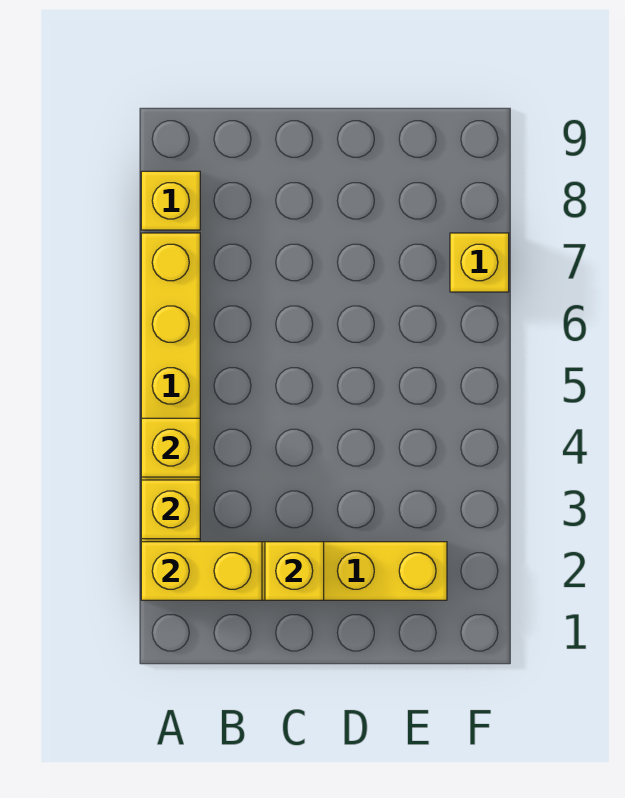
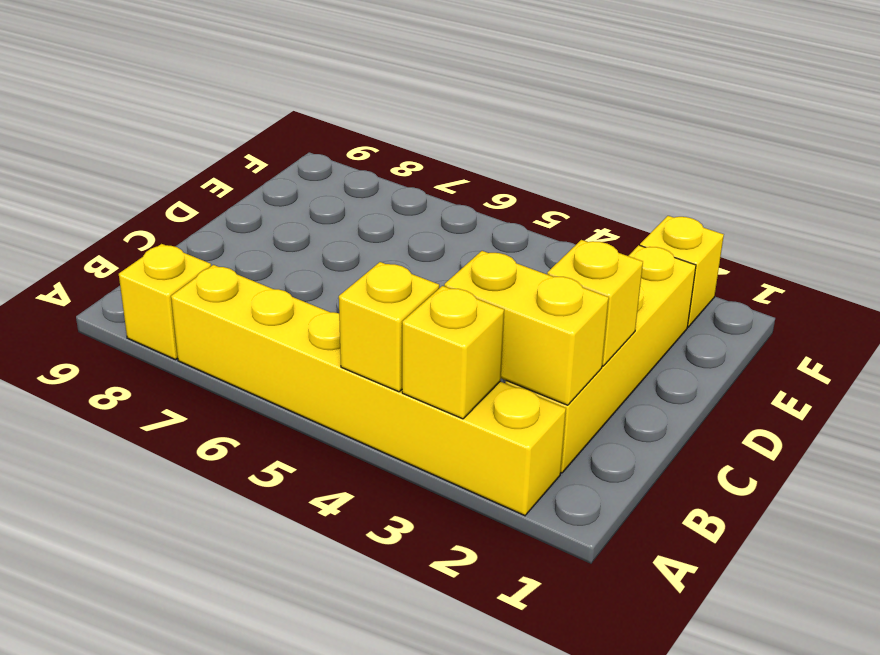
yellow 1x2 brick [141,542,262,600] -> yellow 1x2 brick turned to [444,251,609,405]
yellow 1x1 brick [450,233,509,292] -> yellow 1x1 brick moved to [640,216,724,327]

